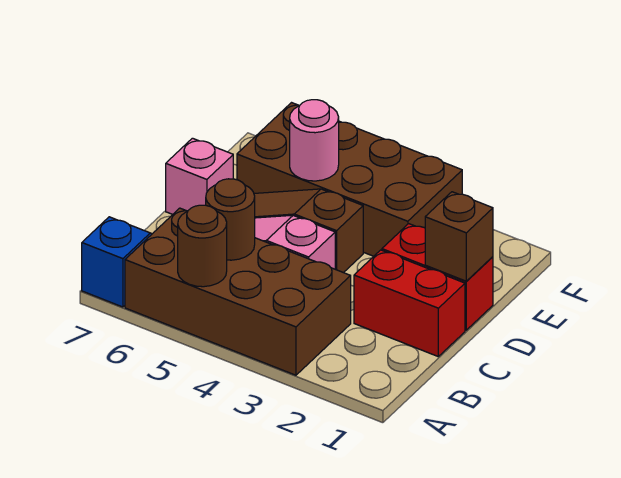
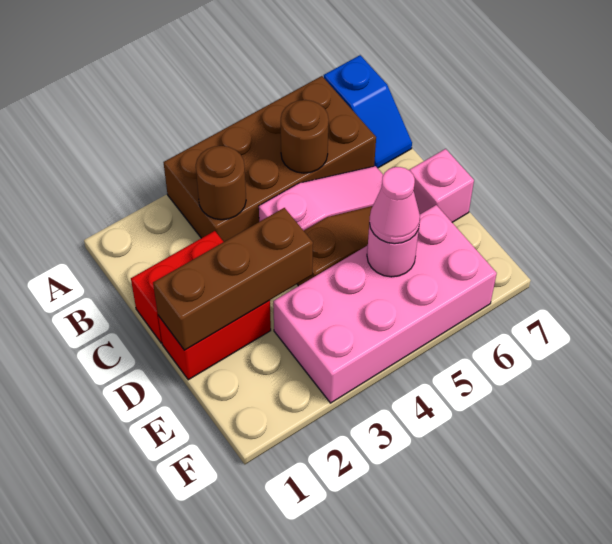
brown 1x1 round brick [178,205,227,287] -> brown 1x1 round brick moved to [196,146,246,220]
brown 1x1 brick [425,192,493,281] -> brown 1x3 brick [153,208,313,350]
brown 2x4 brick [237,103,462,256] -> pink 2x4 brick [273,205,497,403]
none -> pink 1x1 cone [369,167,420,244]

